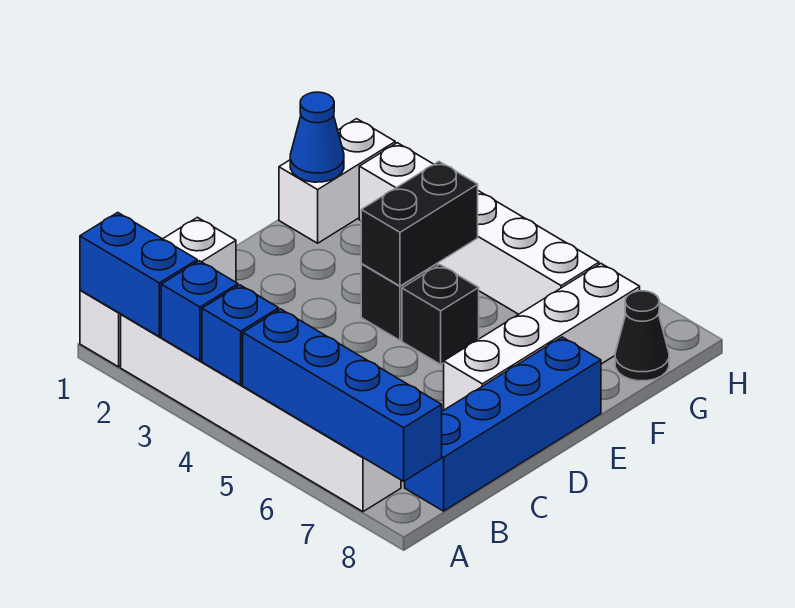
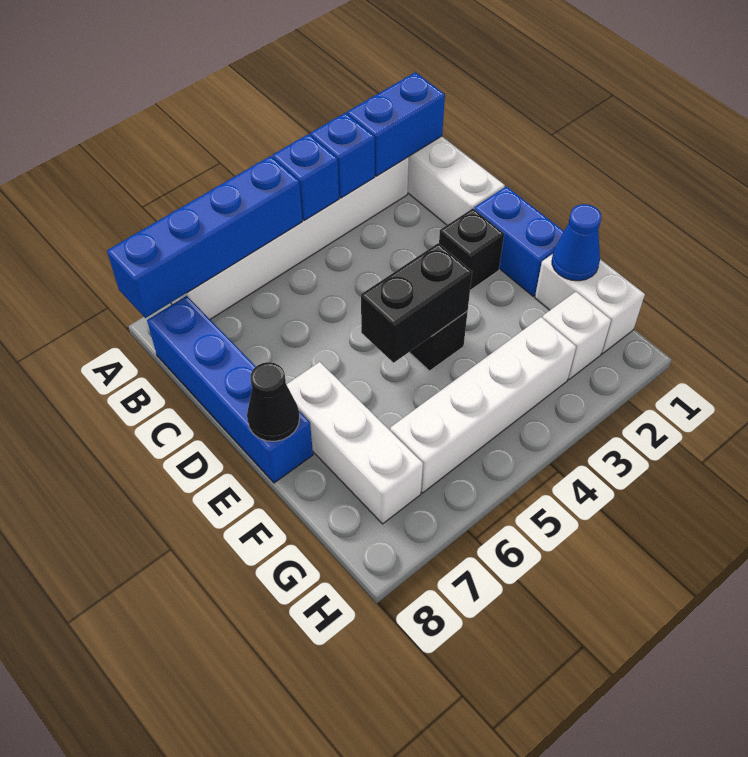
none -> blue 1x2 brick [474,186,564,296]
white 1x4 brick [444,264,640,410] -> white 1x3 brick [286,362,423,524]
black 1x2 brick [361,162,478,286] -> black 1x2 brick turned to [361,243,472,363]
black 1x1 brick [402,265,479,364] -> black 1x1 brick moved to [439,208,504,290]
black 1x1 cone [615,291,669,381] -> black 1x1 cone moved to [247,362,300,441]

